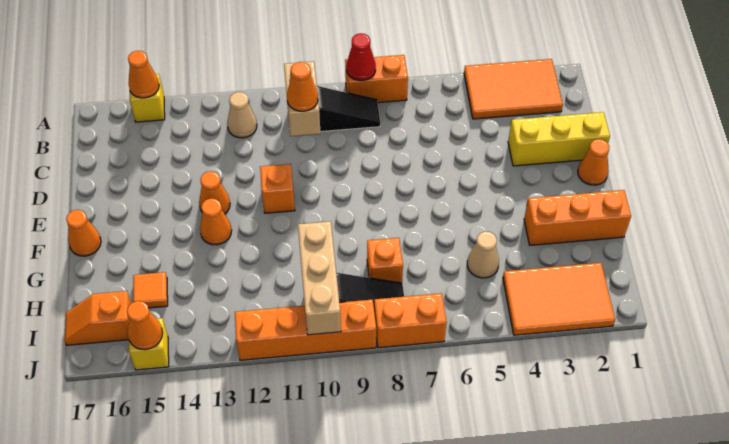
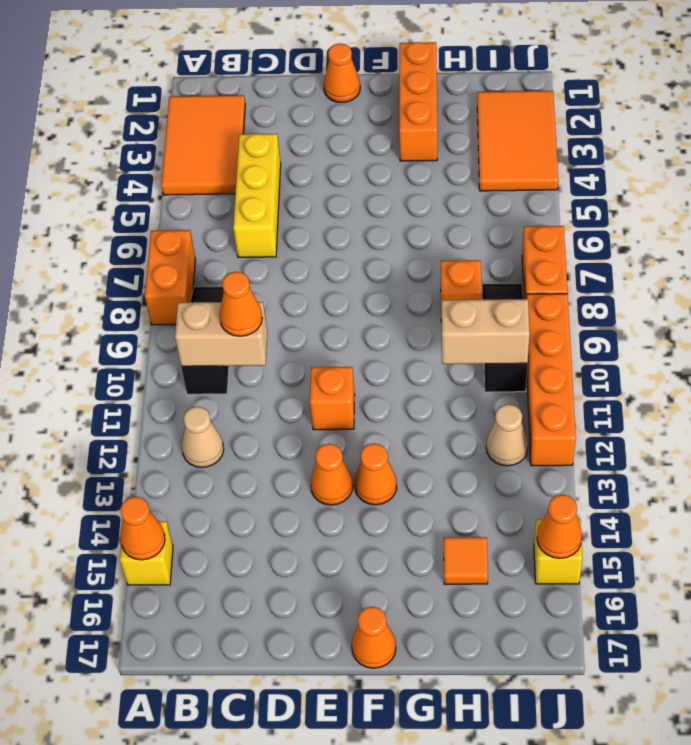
red 1x1 cone [346,33,376,81] -> none
yellow 1x3 brick [508,112,610,166] -> yellow 1x3 brick moved to [233,134,281,257]
tan 1x1 cone [467,231,499,278] -> tan 1x1 cone moved to [486,404,528,466]
tan 1x3 brick [298,221,341,335] -> tan 1x2 brick [442,299,530,364]
orange 1x2 slope [65,291,131,345] -> none

